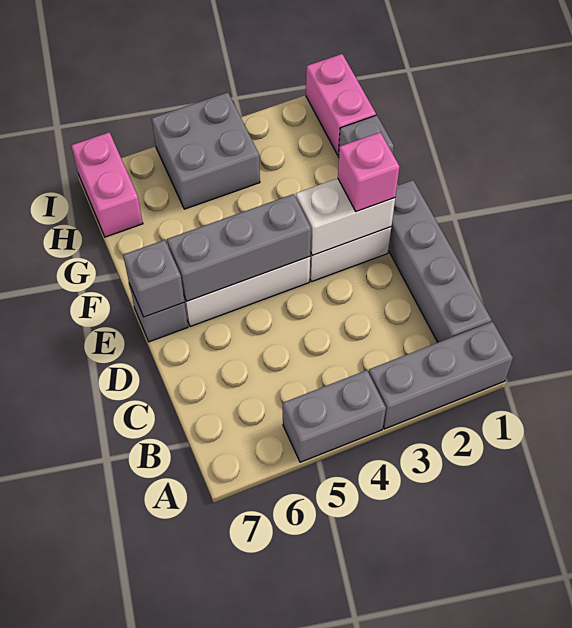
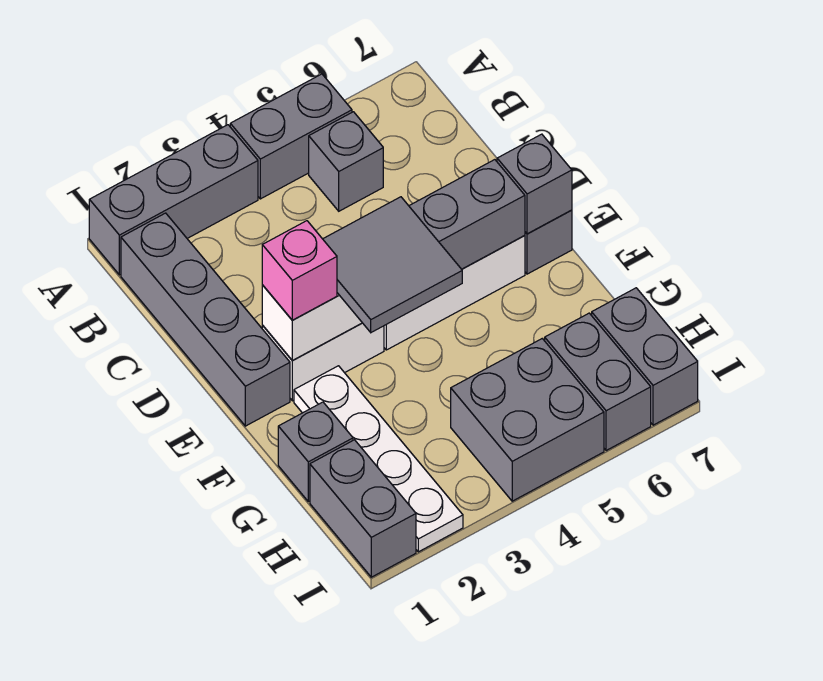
none -> grey 1x1 brick [309,112,383,211]
none -> grey 2x2 tile [323,197,462,332]
none -> white 1x4 plate [294,366,463,552]
pink 1x2 brick [306,54,376,155] -> grey 1x2 brick [310,440,416,577]
none -> grey 1x2 brick [545,313,651,451]
pink 1x2 brick [71,132,143,237] -> grey 1x2 brick [592,288,698,425]

